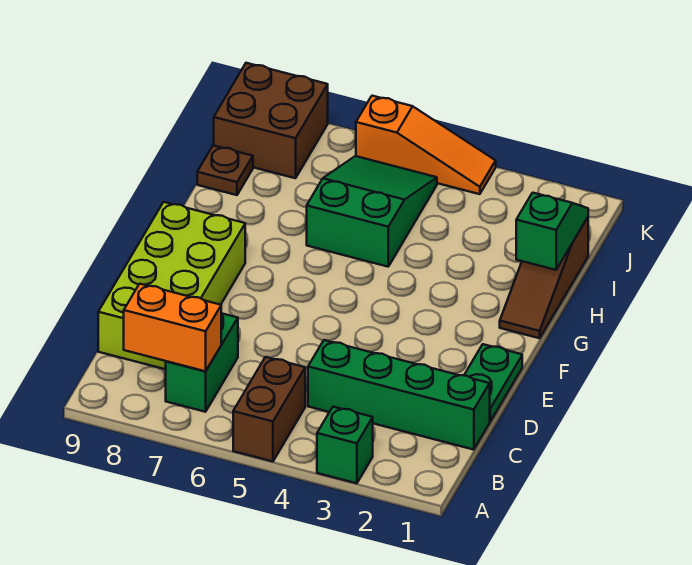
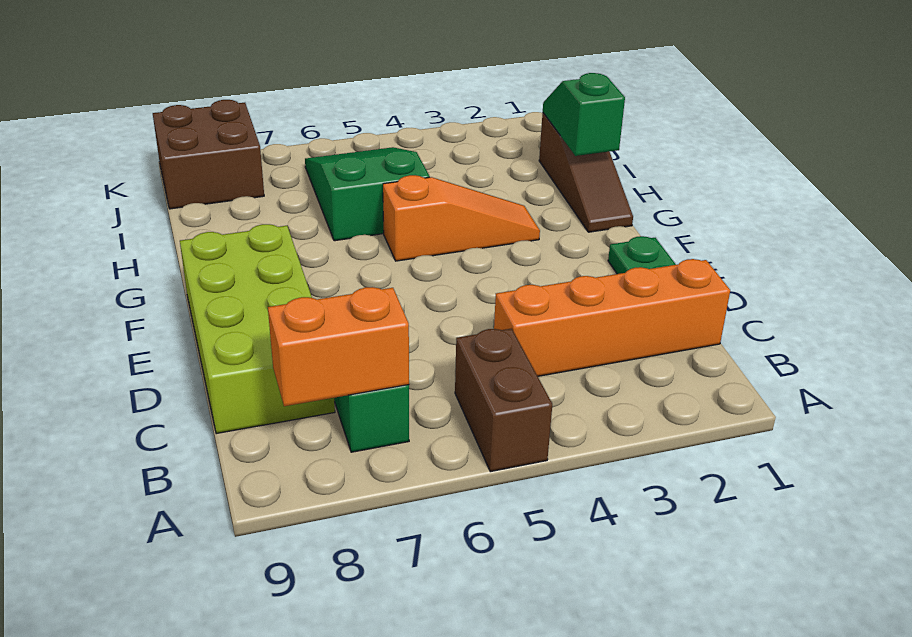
green 1x1 brick [317,407,373,483] -> none
green 1x4 brick [308,340,490,450] -> orange 1x4 brick [494,259,730,376]
brown 1x1 plate [197,145,253,195] -> none
orange 1x3 slope [356,96,496,194] -> orange 1x3 slope moved to [383,175,540,261]

